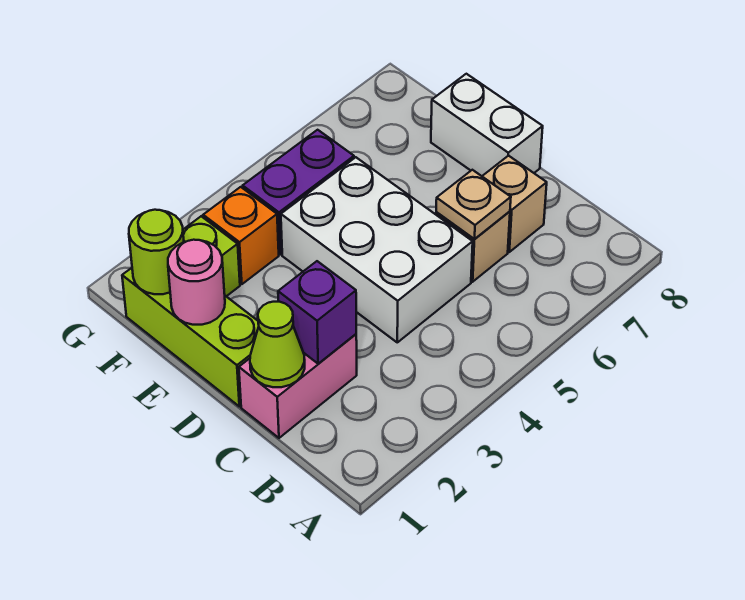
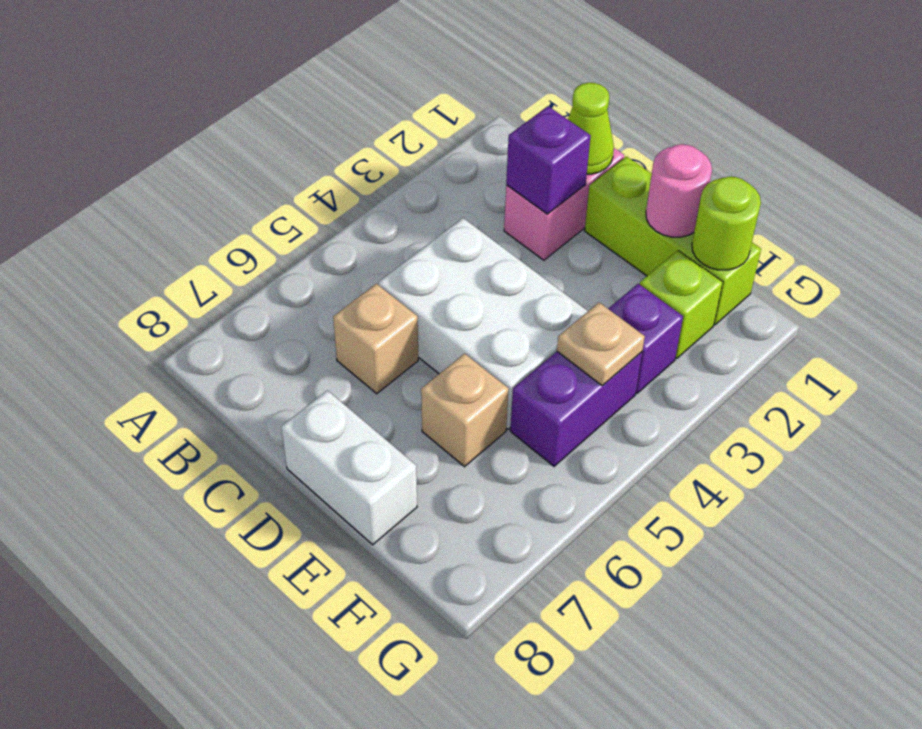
tan 1x1 plate [436,170,511,239] -> tan 1x1 plate moved to [557,303,645,386]
tan 1x1 brick [482,155,547,252] -> tan 1x1 brick moved to [421,354,509,467]
orange 1x1 brick [203,187,279,284] -> purple 1x1 brick [608,284,683,393]

